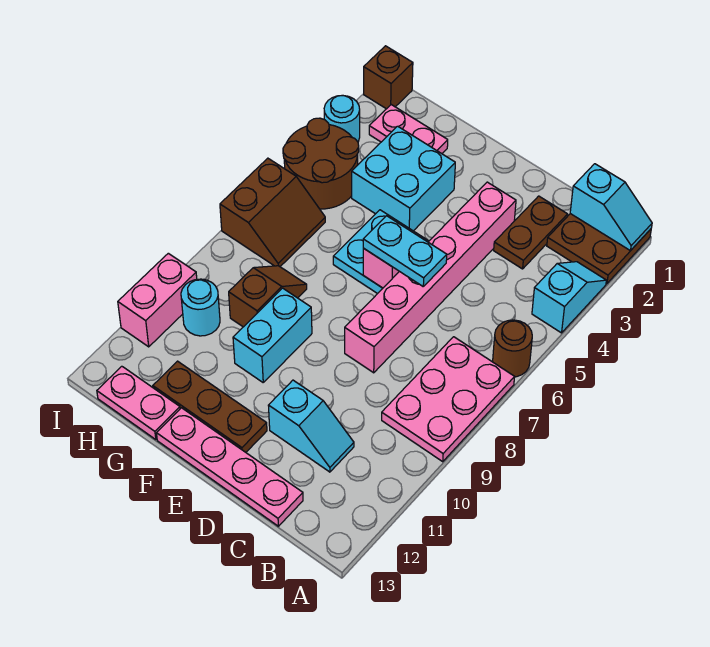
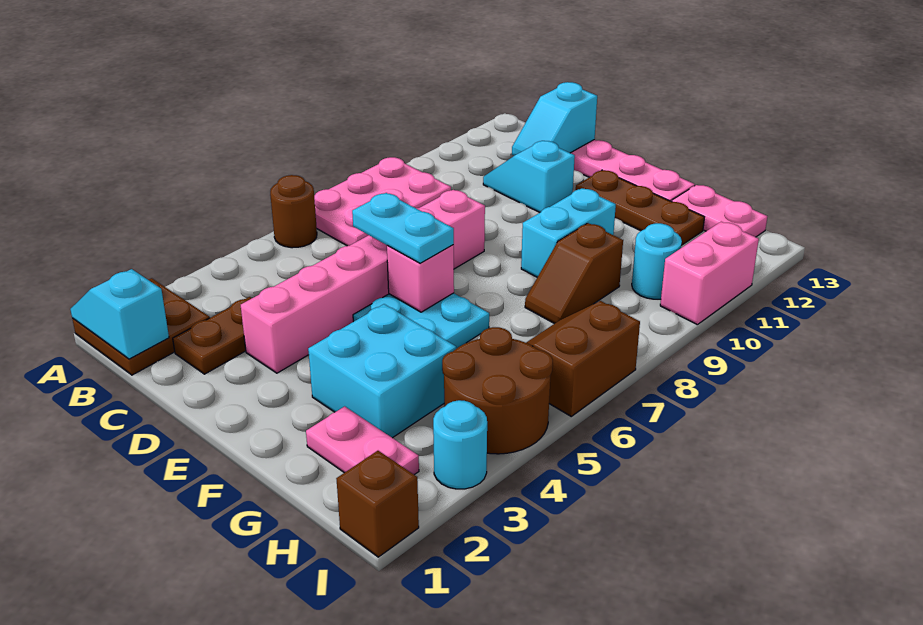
cyan 1x2 slope [532,262,606,333] -> cyan 1x2 slope moved to [512,82,597,156]

